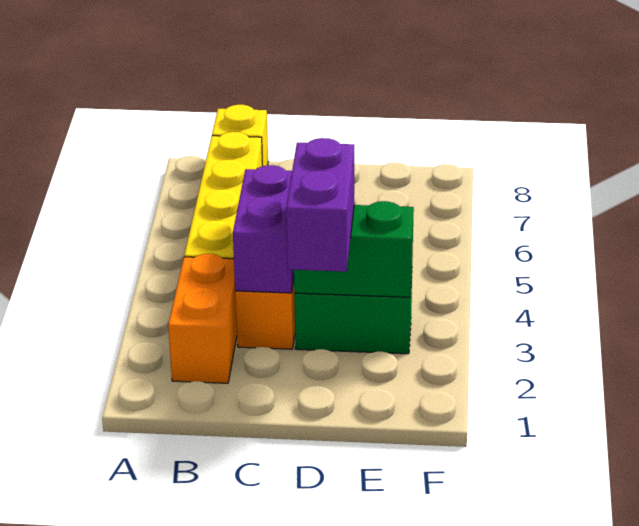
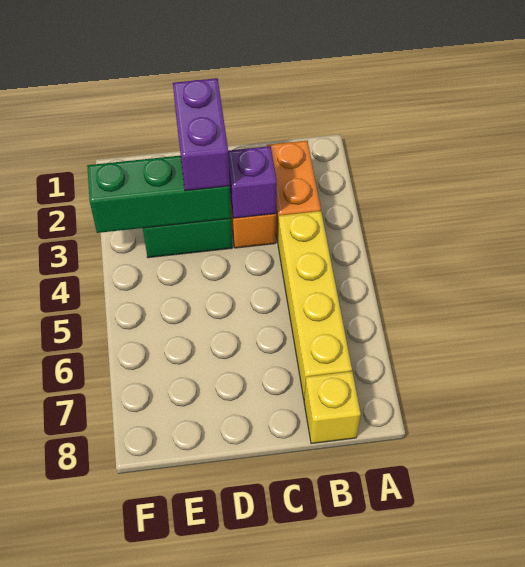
purple 1x2 brick [233,165,294,293] -> purple 1x1 brick [228,146,277,218]
green 1x2 brick [294,201,414,297] -> green 1x3 brick [87,155,231,233]

